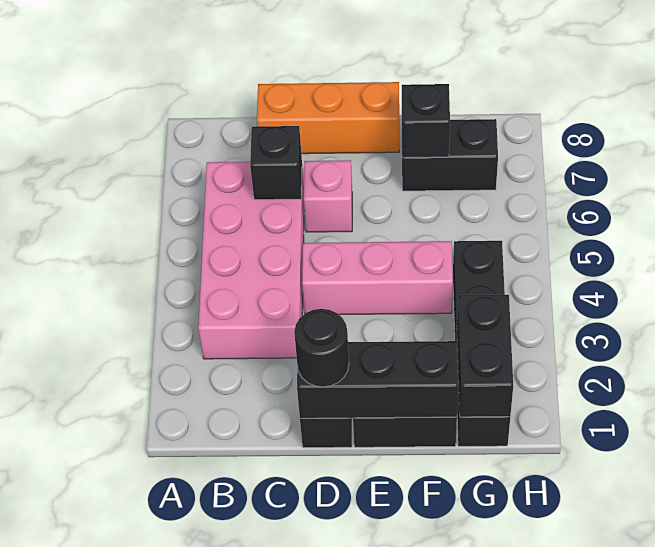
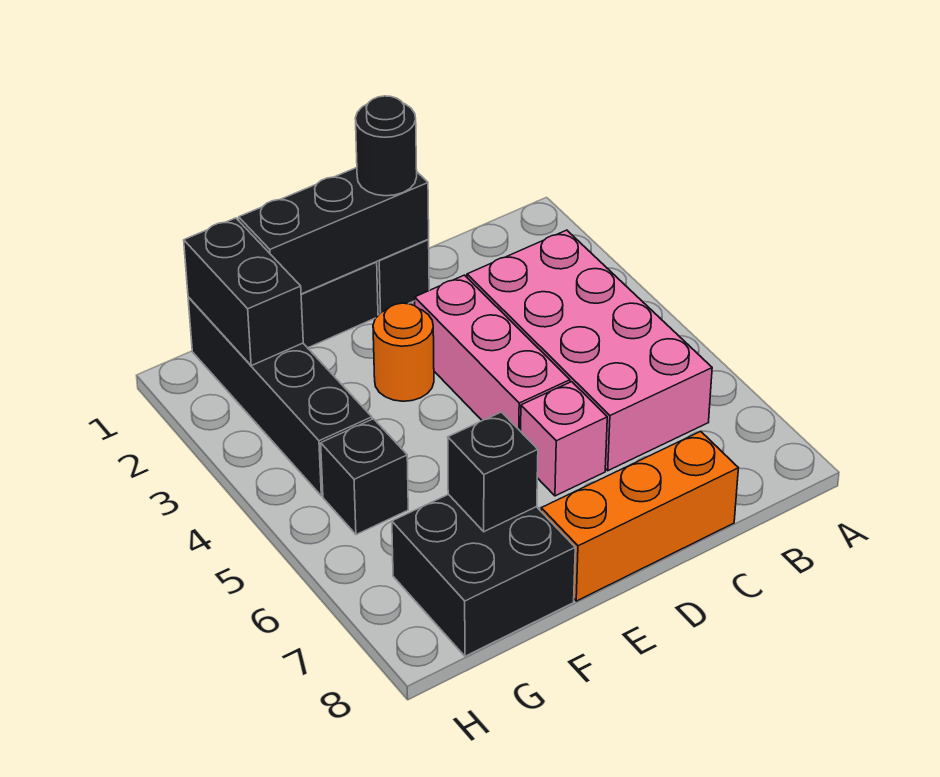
black 1x1 brick [250,126,302,200] -> black 1x1 brick moved to [321,419,408,535]
pink 1x3 brick [302,241,453,315] -> pink 1x3 brick turned to [415,275,570,431]
none -> orange 1x1 round brick [373,303,434,401]
black 1x2 brick [402,119,498,191] -> black 2x2 brick [392,494,575,656]

